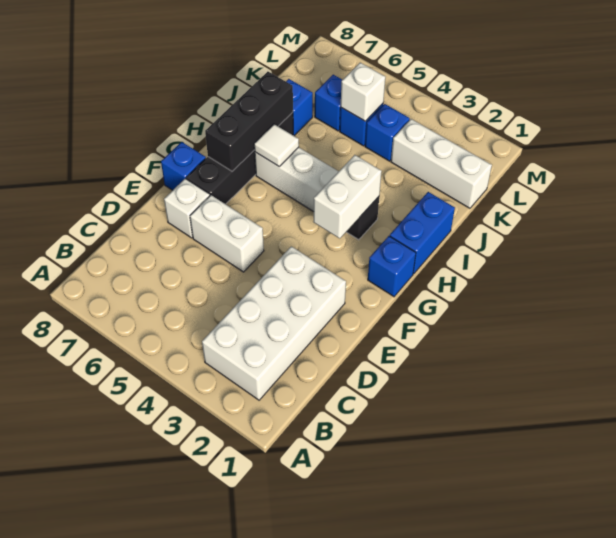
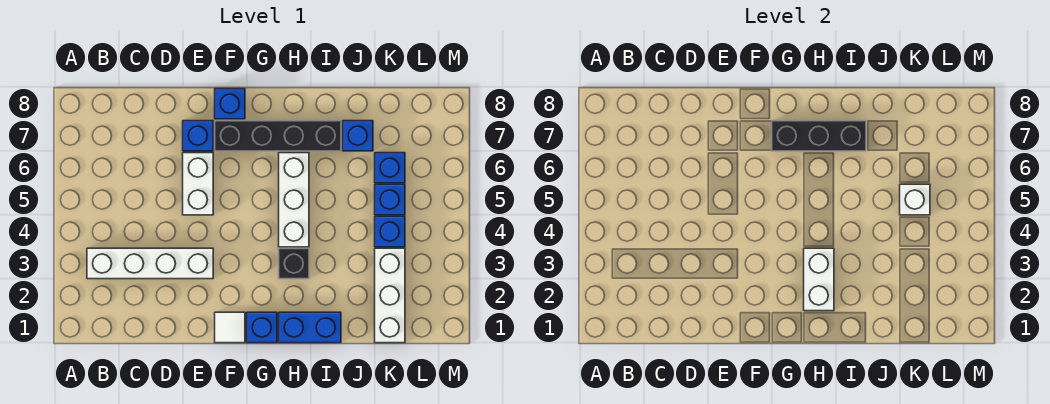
white 2x4 brick [202,246,346,400] -> white 1x4 brick [87,248,213,279]
white 1x1 brick [164,179,210,238] -> blue 1x1 brick [183,121,213,151]
white 1x2 brick [313,155,382,239] -> white 1x2 brick turned to [804,248,834,311]
white 1x1 tile [254,124,299,166] -> white 1x1 tile moved to [215,312,245,343]

